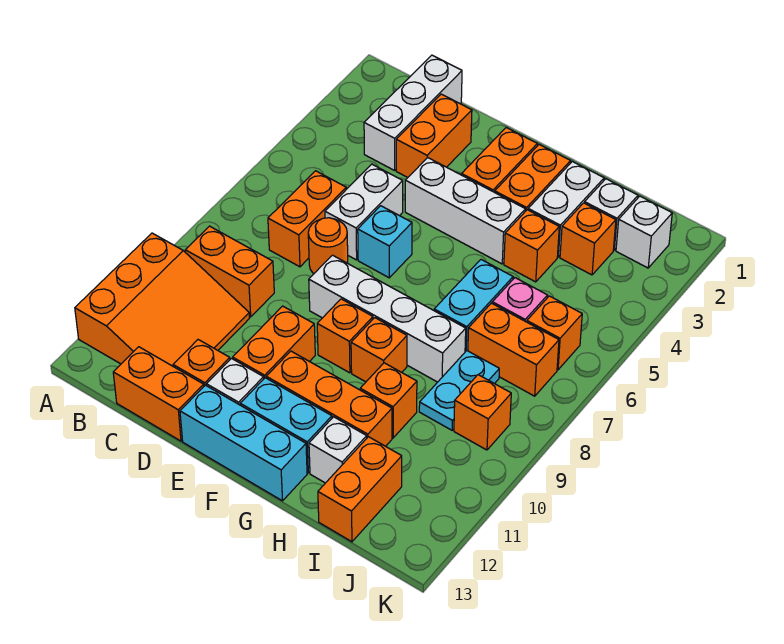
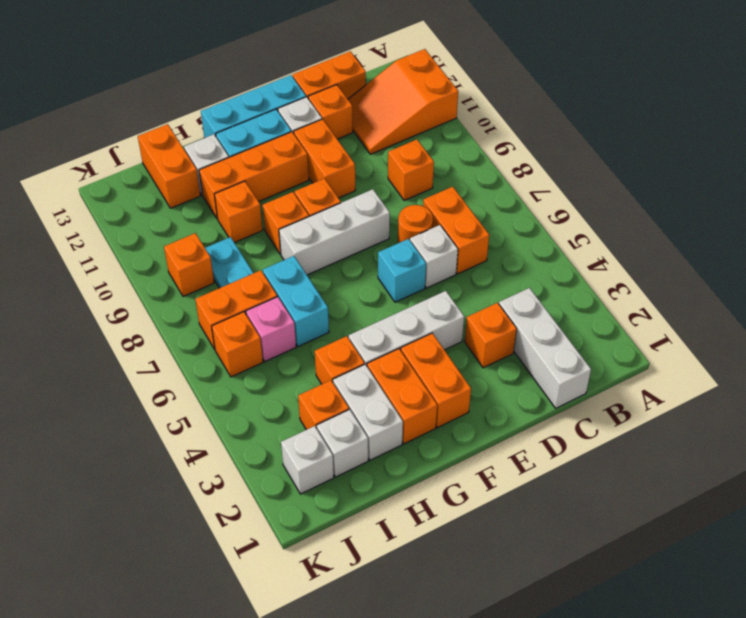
orange 3x3 slope [75,233,250,366] -> orange 2x3 slope [348,49,458,154]
orange 1x2 brick [185,226,274,317] -> orange 1x1 brick [388,140,434,201]
orange 1x2 brick [396,94,472,177] -> orange 1x1 brick [465,303,517,368]
white 1x2 brick [325,164,403,260] -> white 1x1 brick [410,225,458,288]
white 1x4 brick [309,255,466,382] -> white 1x3 brick [279,189,390,275]

